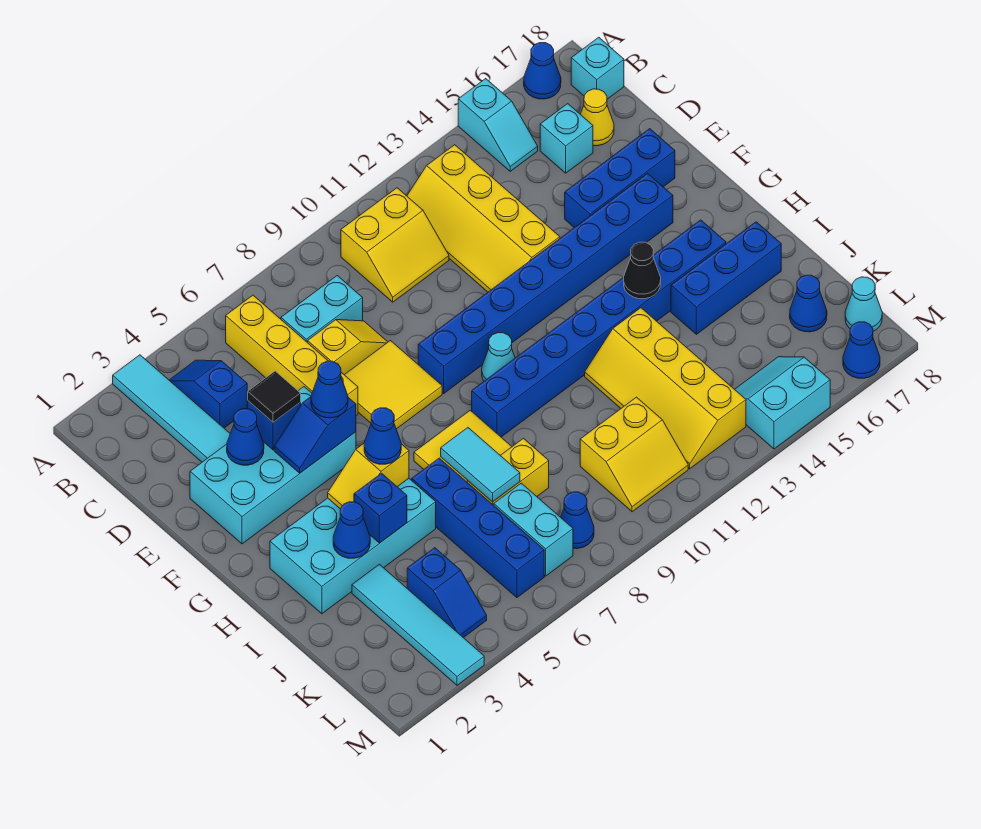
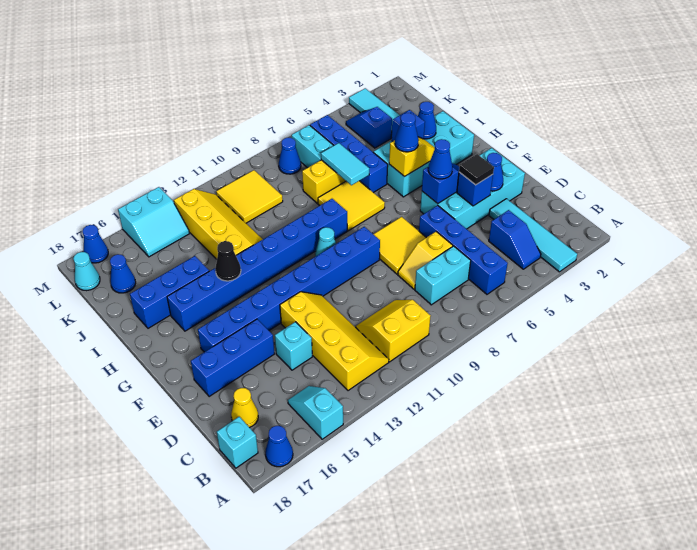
yellow 1x4 brick [226,295,358,416] -> blue 1x4 brick [419,205,508,294]
cyan 1x1 brick [540,104,593,173] -> cyan 1x1 brick moved to [275,322,312,370]
yellow 2x2 slope [580,397,688,512] -> yellow 2x2 tile [216,170,283,223]

